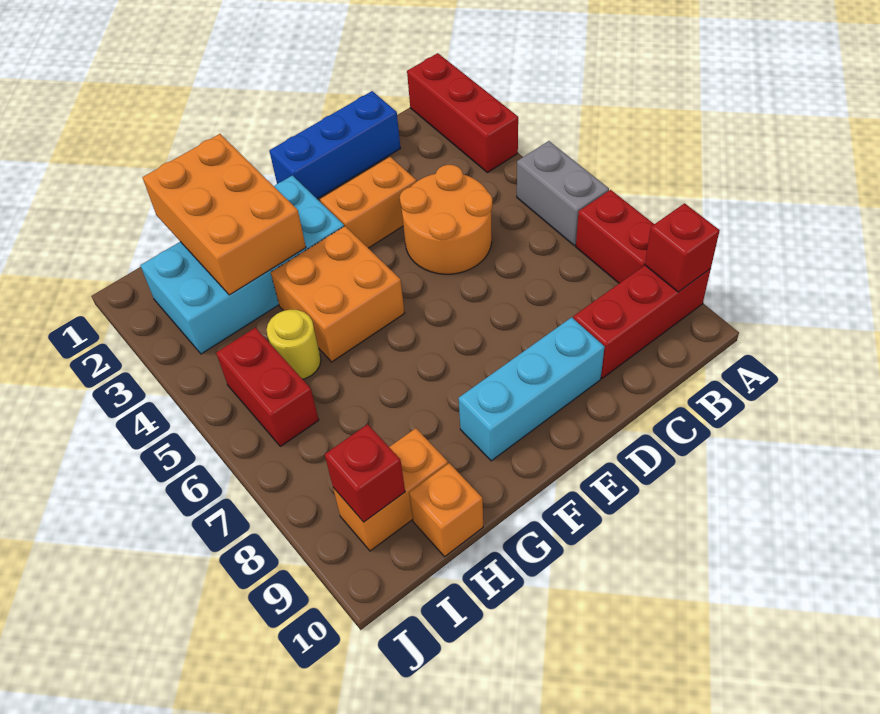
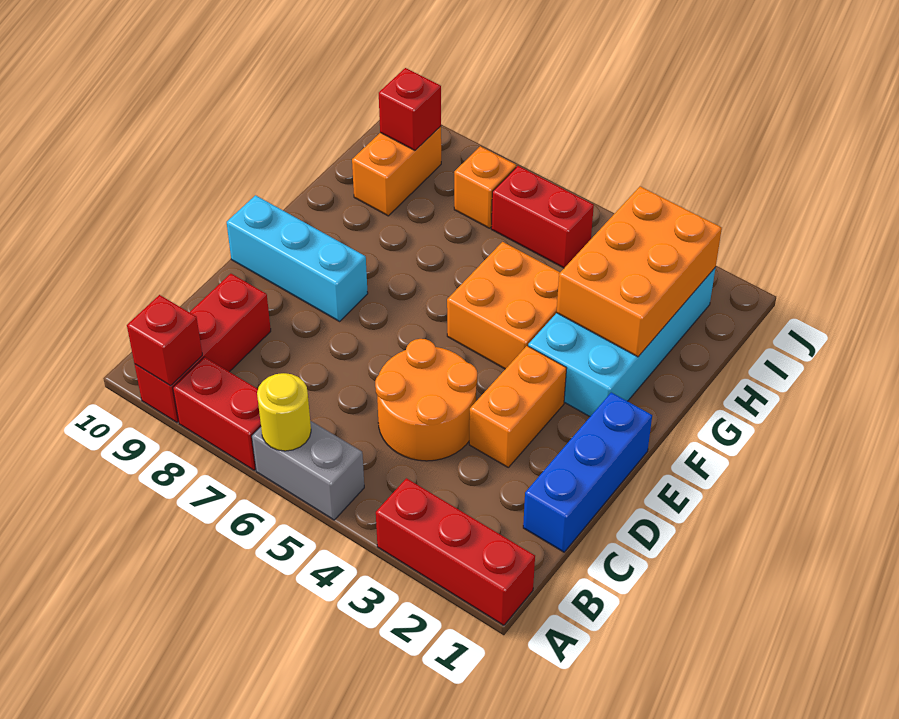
cyan 1x3 brick [459,317,604,461] -> cyan 1x3 brick turned to [227,195,368,321]
orange 2x3 brick [143,134,306,295] -> orange 2x3 brick turned to [557,186,722,357]
yellow 1x1 round brick [267,310,321,379] -> yellow 1x1 round brick moved to [257,373,311,451]
orange 1x1 brick [409,463,483,557] -> orange 1x1 brick moved to [454,146,516,228]

